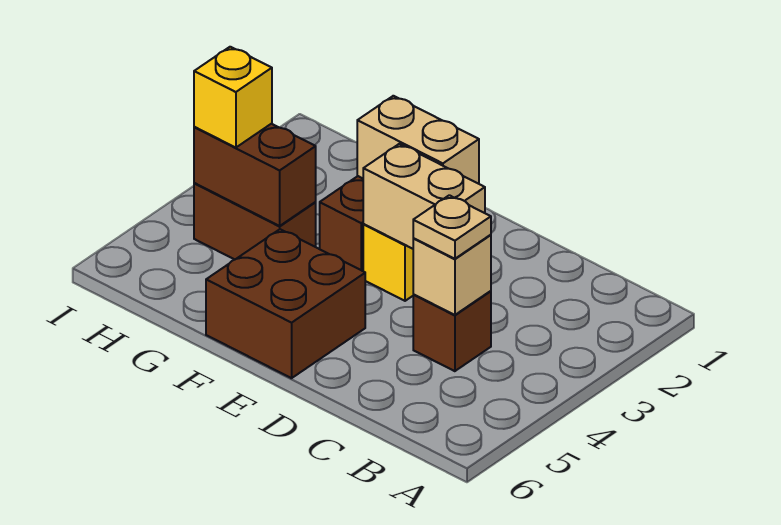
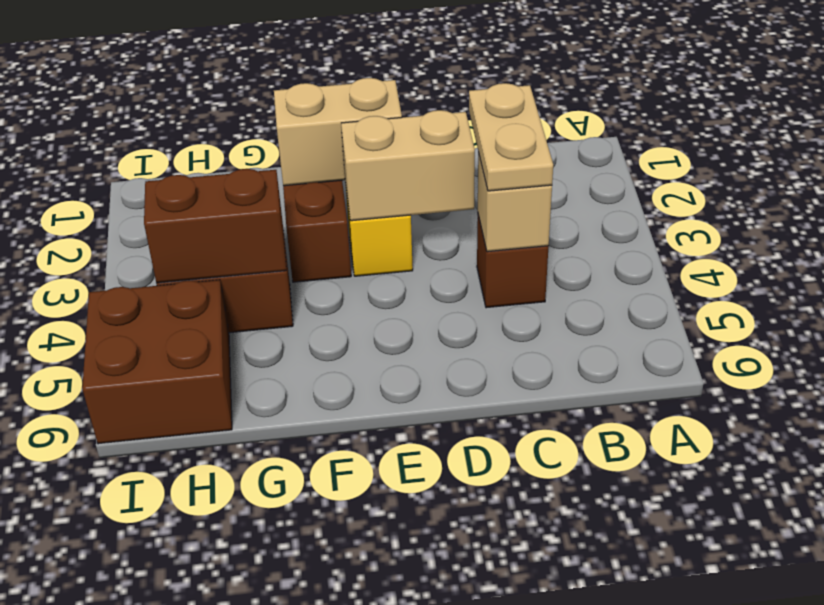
tan 1x1 plate [413,195,491,259] -> tan 1x2 plate [469,83,553,191]
brown 2x2 brick [206,229,365,378] -> brown 2x2 brick moved to [82,280,232,444]
yellow 1x1 brick [194,47,272,148] -> none

